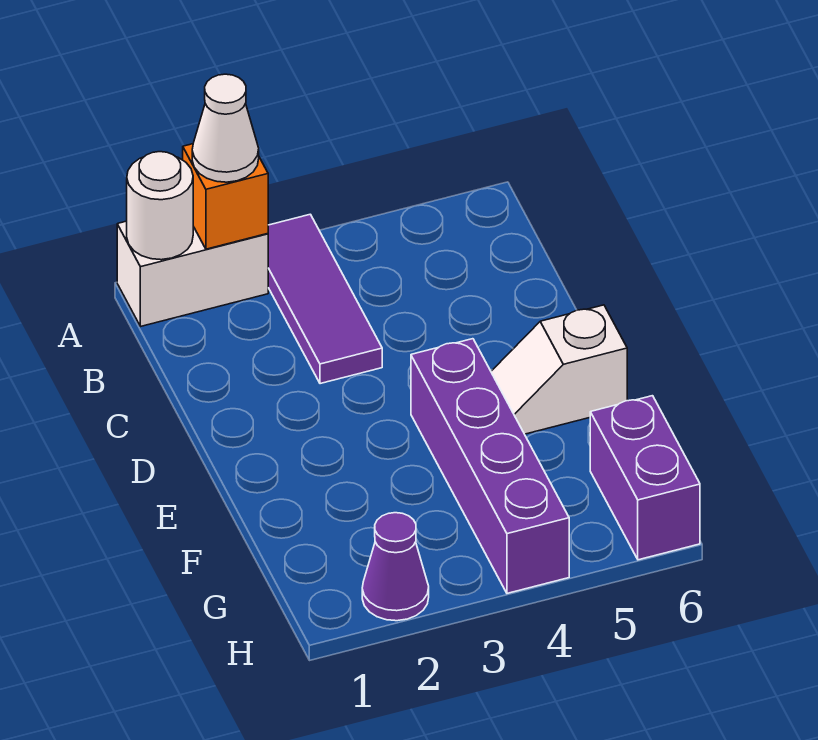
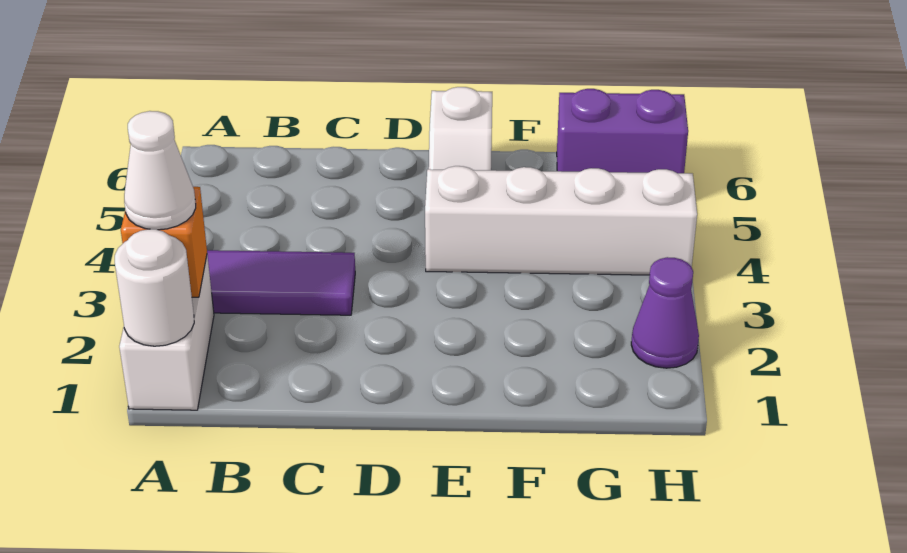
purple 1x4 brick [411,339,569,593] -> white 1x4 brick [425,166,697,275]

